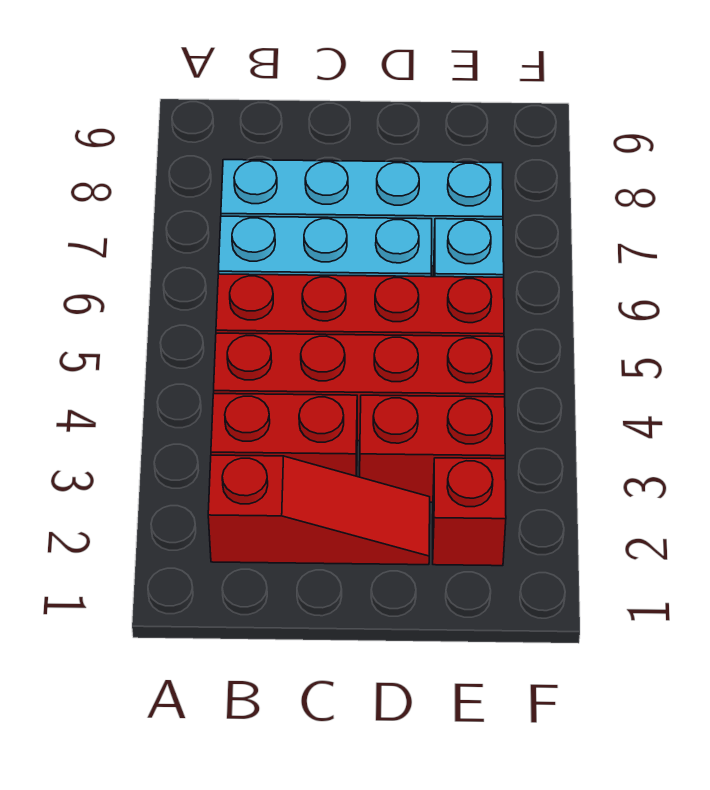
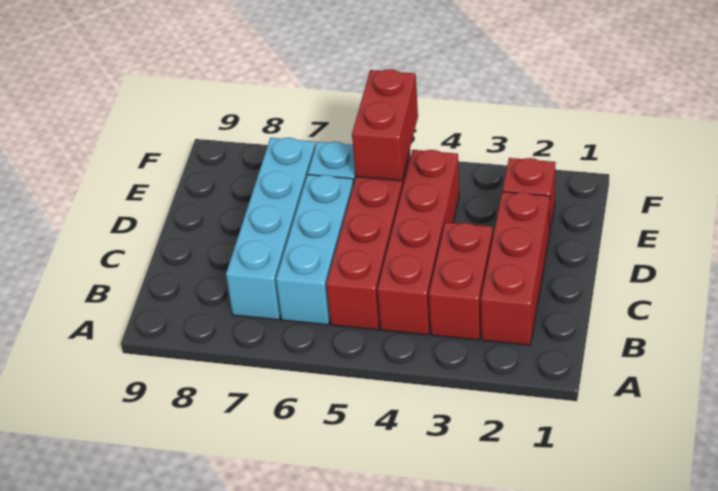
red 1x3 slope [208,455,430,565] -> red 1x3 brick [481,192,550,345]
red 1x2 brick [360,395,505,502] -> red 1x2 brick moved to [352,69,418,181]

